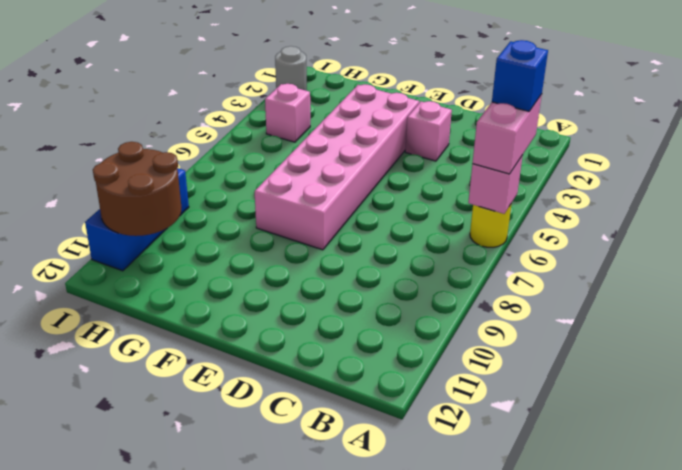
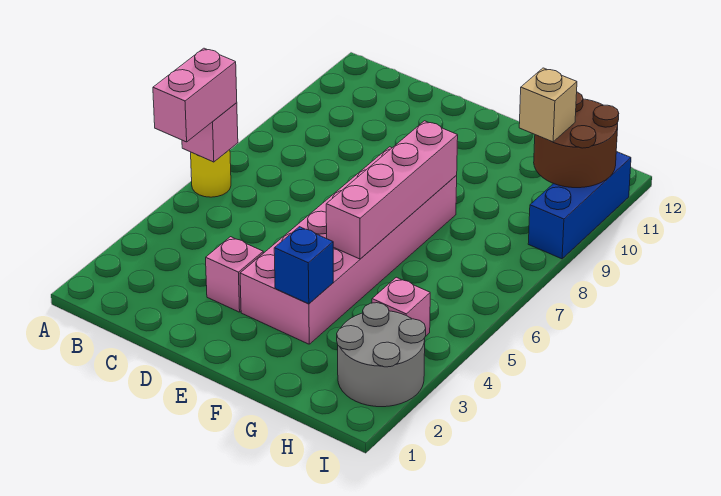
blue 1x1 brick [492,40,548,111] -> blue 1x1 brick moved to [274,227,333,304]
none -> pink 1x4 brick [326,121,458,259]
none -> tan 1x1 brick [519,68,577,142]
grey 1x1 round brick [275,46,307,91] -> grey 2x2 round brick [337,303,426,407]

